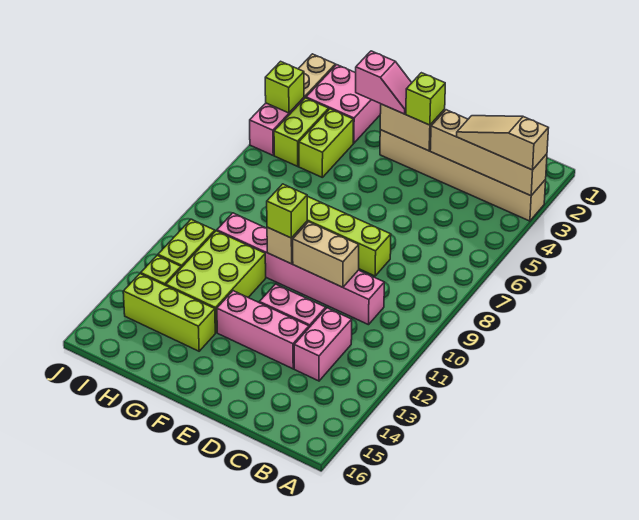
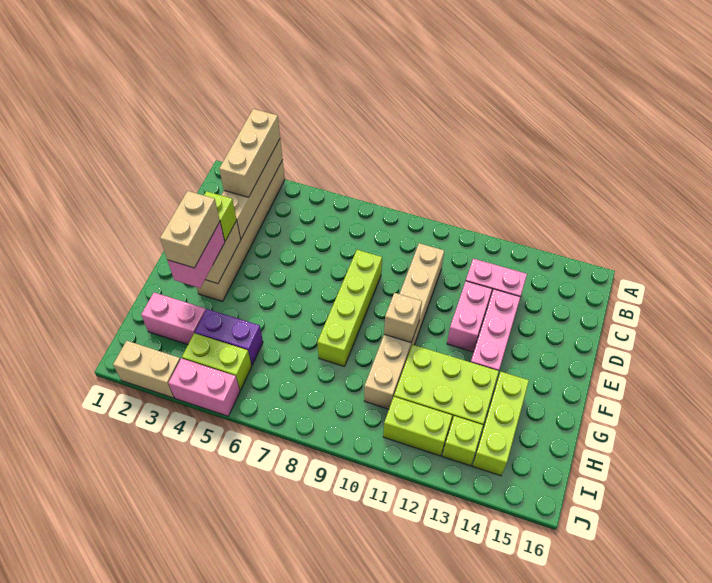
tan 1x3 slope [457,116,548,170] -> tan 1x3 brick [219,109,280,197]
pink 1x6 brick [217,213,384,325] -> tan 1x6 brick [364,243,444,409]
tan 1x2 brick [293,222,359,287] -> tan 1x2 brick moved to [160,191,220,268]
pink 1x2 slope [356,51,412,114] -> pink 1x2 brick [168,222,225,288]
lime 1x1 brick [267,184,307,238] -> none
pink 2x2 brick [306,65,381,143] -> pink 1x2 brick [141,293,206,345]
lime 1x2 brick [299,109,353,177] -> purple 1x2 brick [195,309,263,365]
lime 1x1 brick [265,61,304,113] -> none

